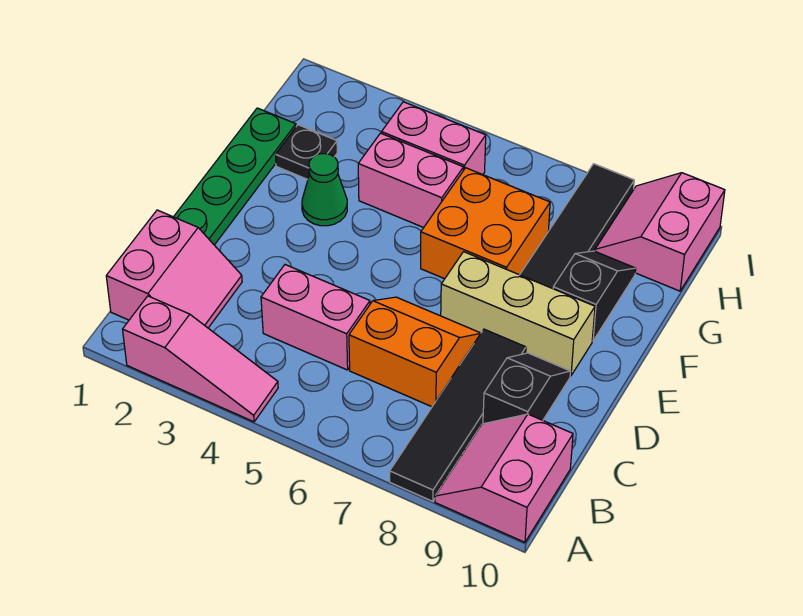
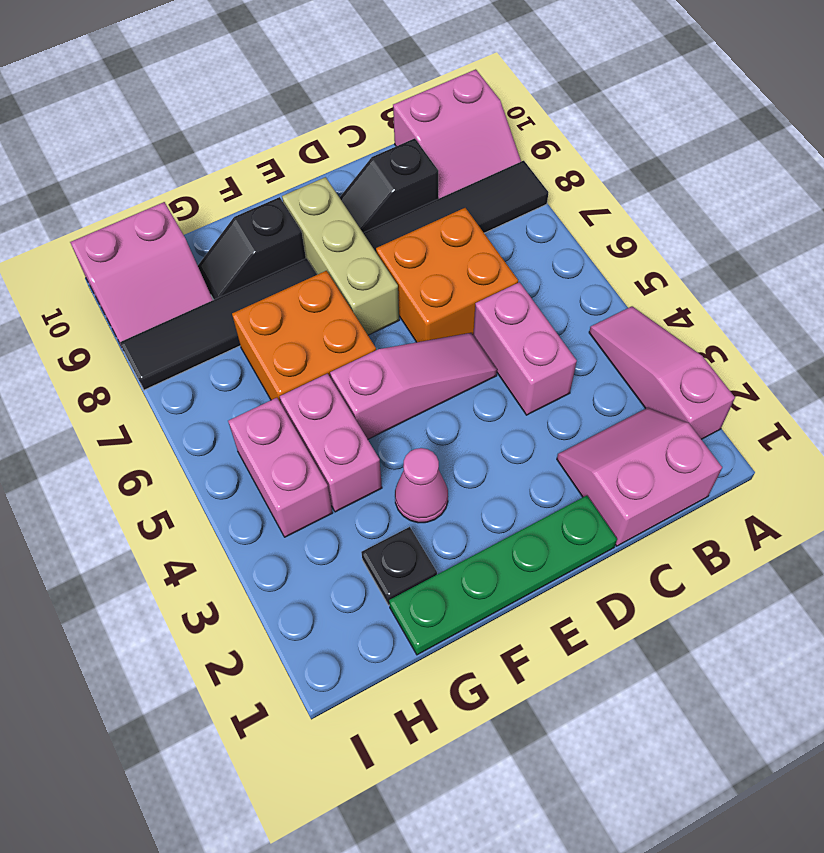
orange 2x2 slope [349,297,481,407] -> orange 2x2 brick [376,208,518,342]
none -> pink 1x3 slope [330,333,497,439]
green 1x1 cone [302,154,347,226] -> pink 1x1 cone [395,448,448,523]

